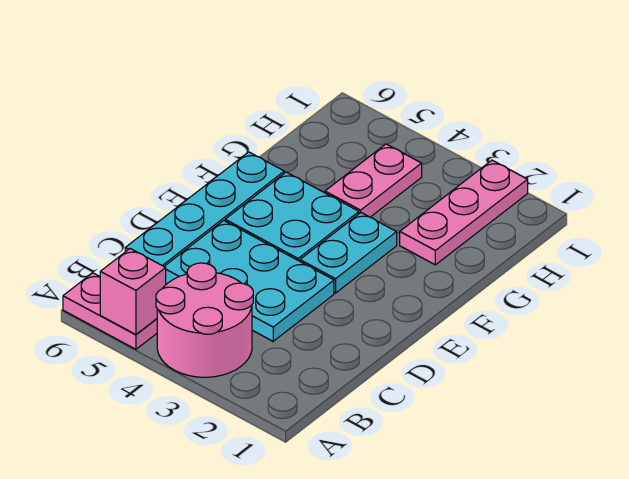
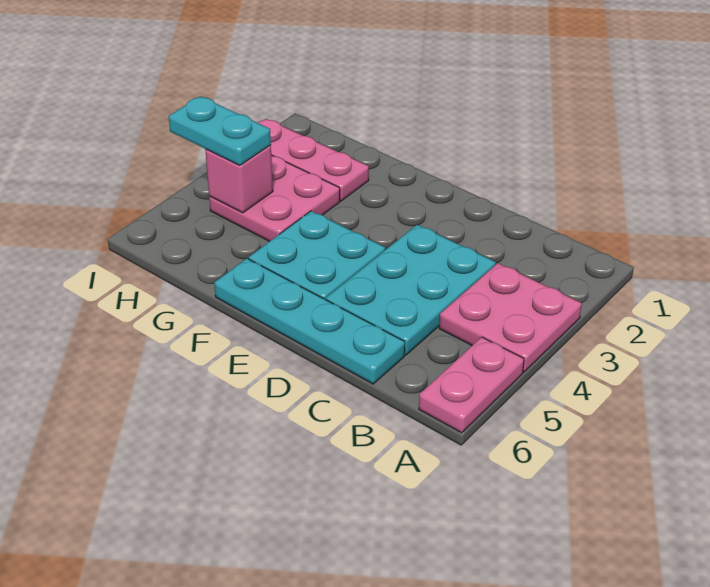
pink 2x2 round brick [156,263,253,377] -> pink 2x2 plate [439,263,582,372]
pink 1x1 brick [100,249,166,334] -> pink 1x1 brick moved to [205,145,273,213]
cyan 1x2 plate [300,213,397,293] -> cyan 1x2 plate moved to [169,96,271,165]
pink 1x2 plate [325,144,422,217] -> pink 2x2 plate [209,155,340,241]

